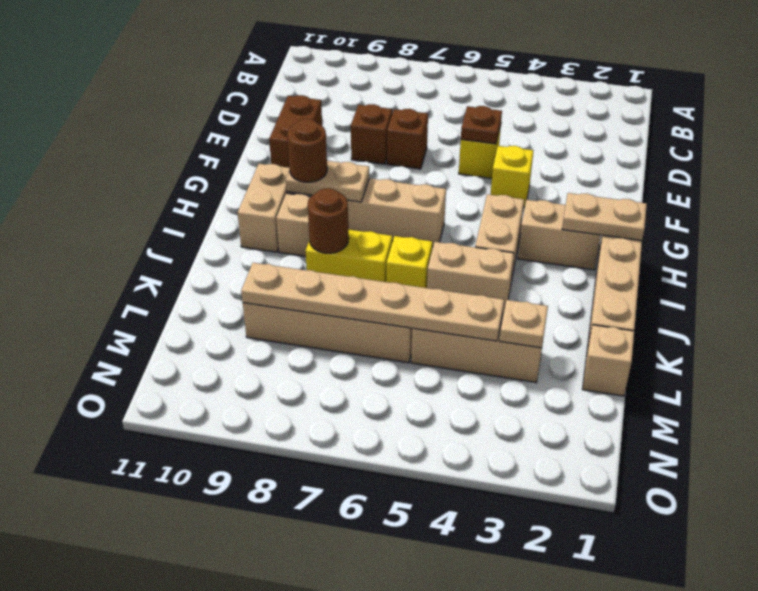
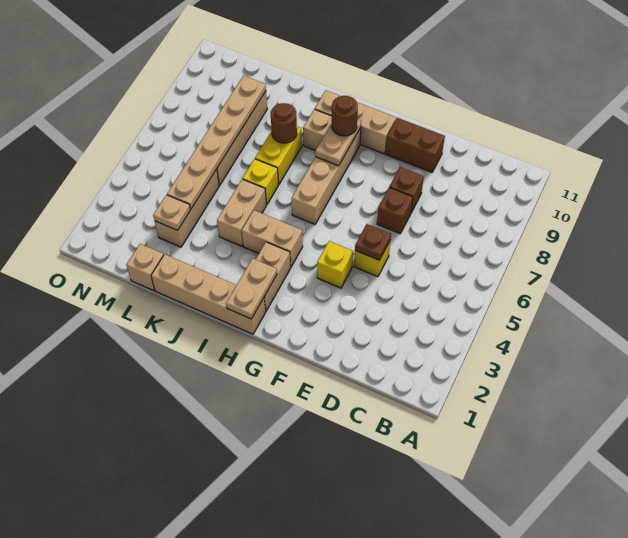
tan 1x2 brick [238,164,290,252] -> tan 1x3 brick [315,90,396,154]

